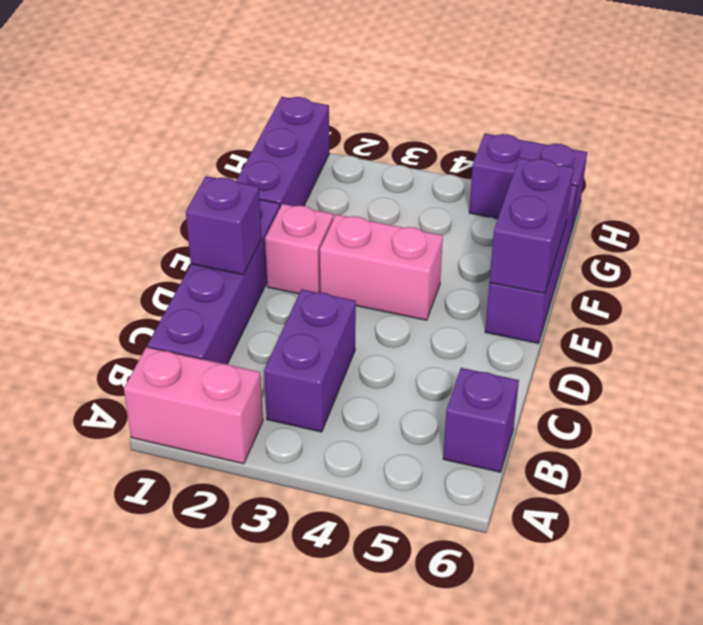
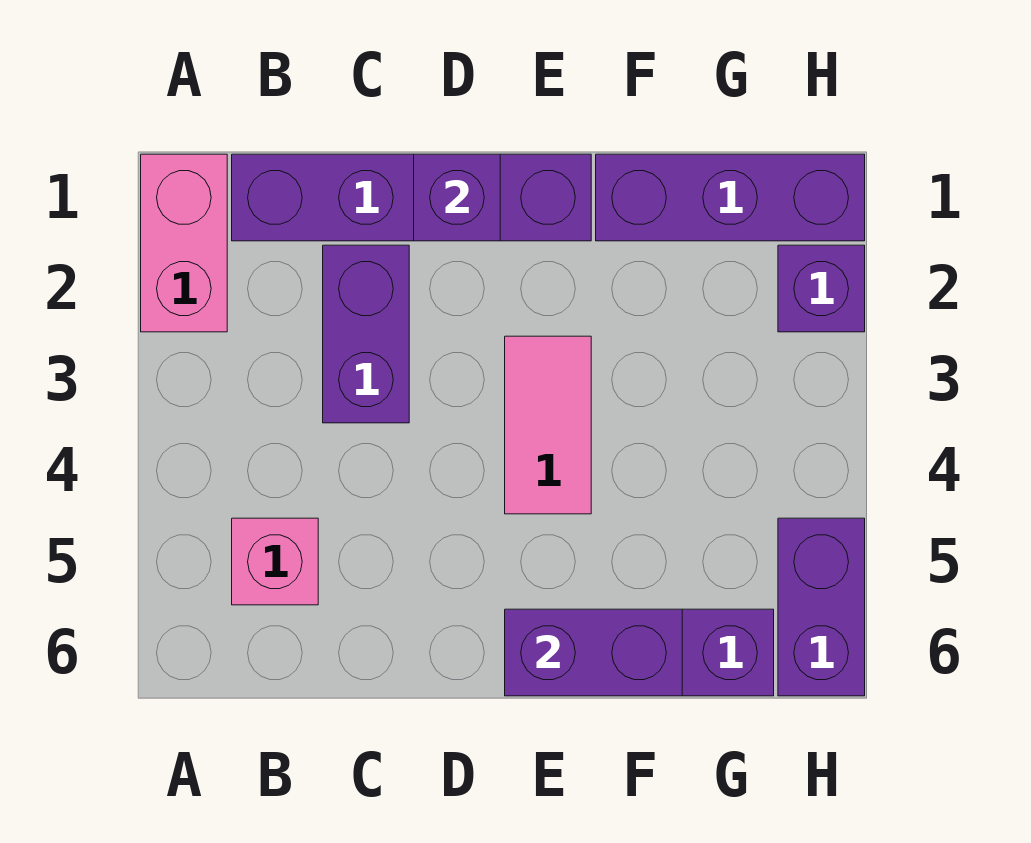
purple 1x2 brick [264,289,356,432] -> purple 1x2 brick turned to [323,245,409,423]
purple 1x1 brick [443,368,519,472] -> purple 1x1 brick moved to [778,245,865,332]
pink 1x1 brick [265,204,333,294] -> pink 1x1 brick moved to [232,518,318,605]
pink 1x2 brick [320,214,443,320] -> pink 1x2 tile [505,336,591,514]

